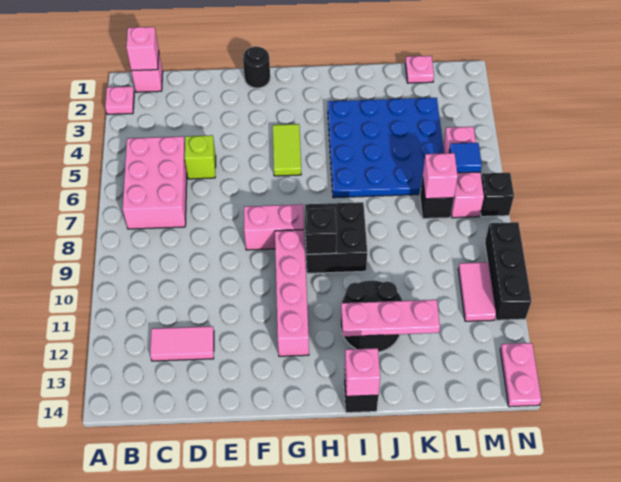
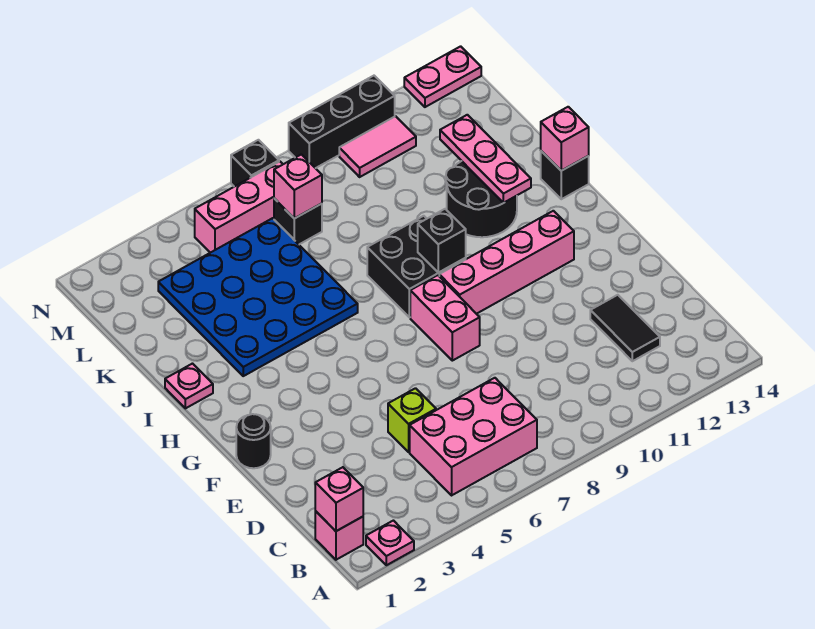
pink 1x2 tile [150,326,214,361] -> black 1x2 tile [590,295,660,361]
lime 1x2 tile [273,124,301,176] -> none
pink 1x1 plate [405,56,434,83] -> pink 1x1 plate moved to [165,364,213,408]
blue 1x1 tile [449,143,482,173] -> none

